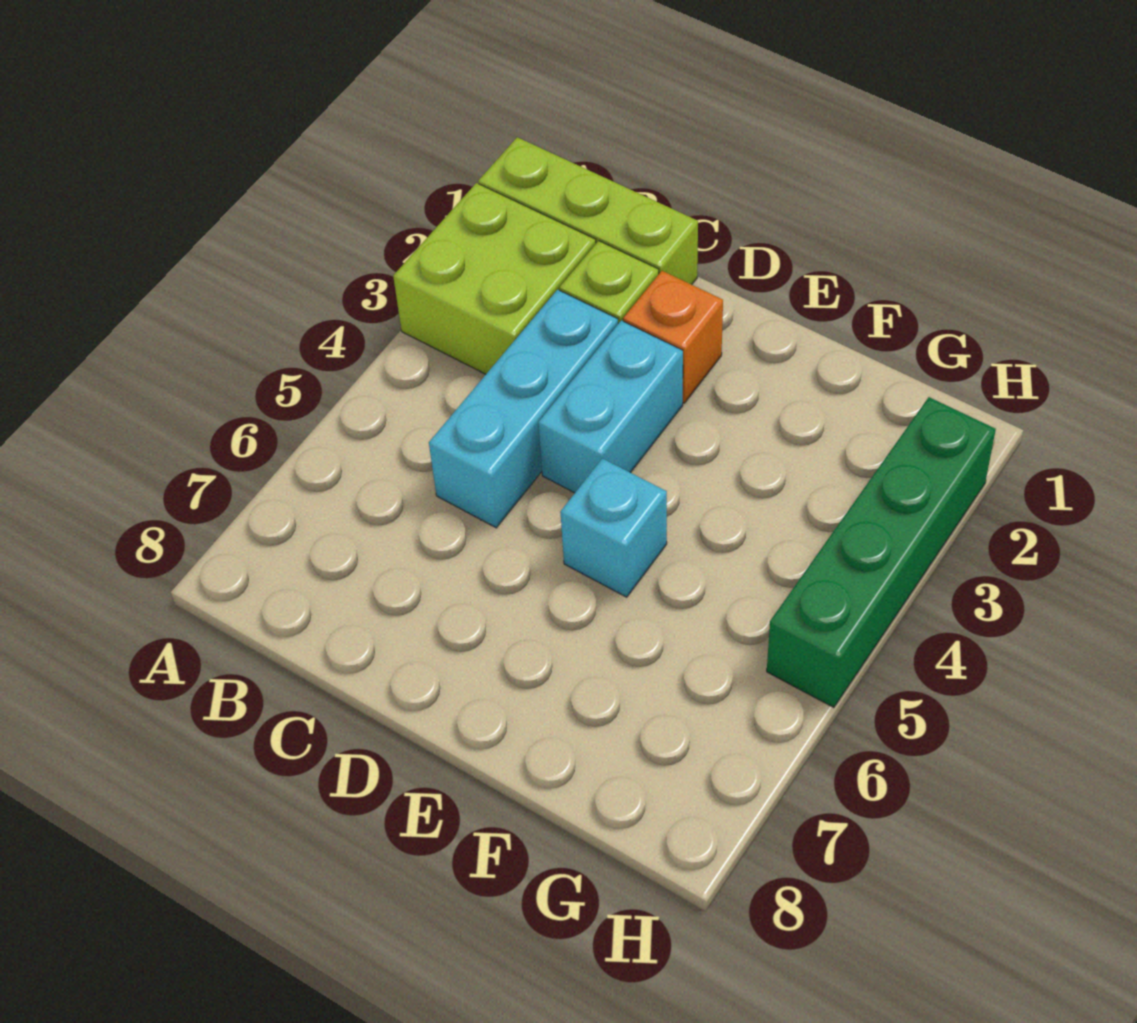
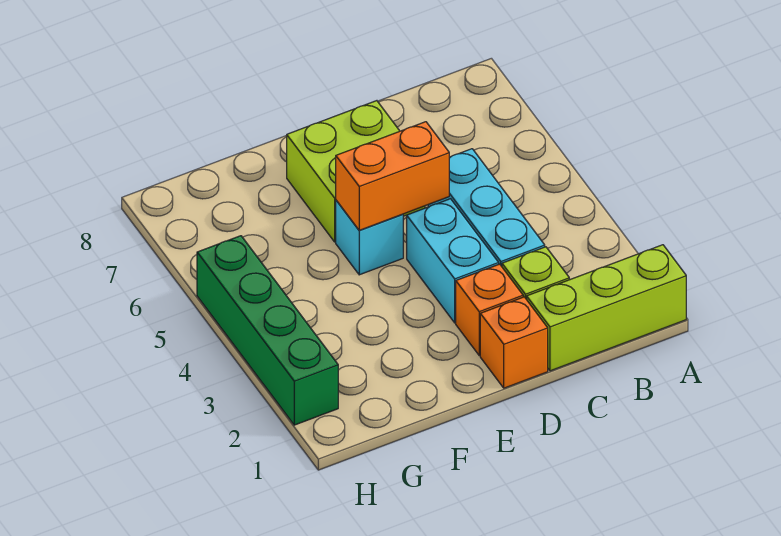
lime 2x2 brick [393,183,596,374] -> lime 2x2 brick moved to [287,101,425,242]
none -> orange 1x1 brick [480,297,548,388]
none -> orange 1x2 brick [336,122,449,230]

